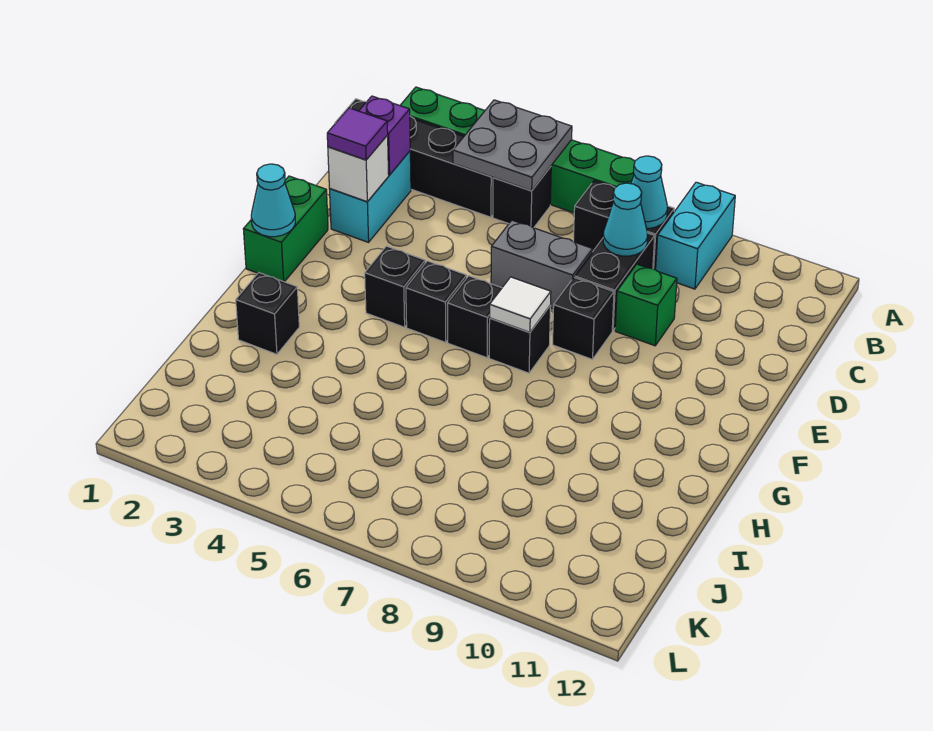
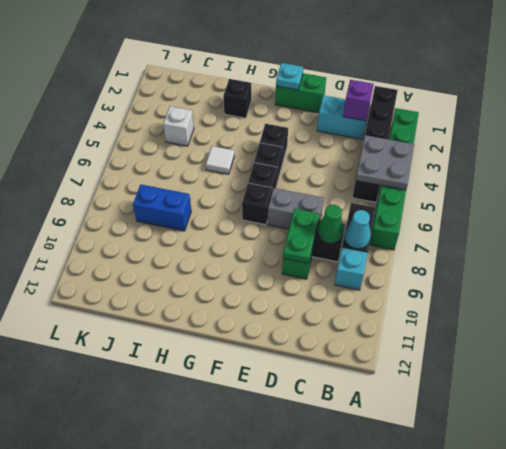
cyan 1x2 brick [656,182,735,289] -> cyan 1x1 brick [335,247,368,290]
cyan 1x1 cone [603,183,648,256] -> green 1x1 cone [318,205,344,243]
white 1x1 brick [328,135,389,202] -> white 1x1 brick moved to [163,106,194,146]
purple 1x1 tile [327,108,388,160] -> none
grey 1x2 brick [491,220,593,309] -> grey 1x2 brick turned to [267,188,324,229]
none -> green 1x2 plate [283,209,319,263]
black 1x1 brick [553,277,614,359] -> none
cyan 1x1 cone [251,164,295,237] -> cyan 1x1 plate [276,63,303,90]
white 1x1 tile [490,277,551,332] -> white 1x1 tile moved to [206,146,234,174]
none -> blue 1x2 brick [133,184,191,231]

